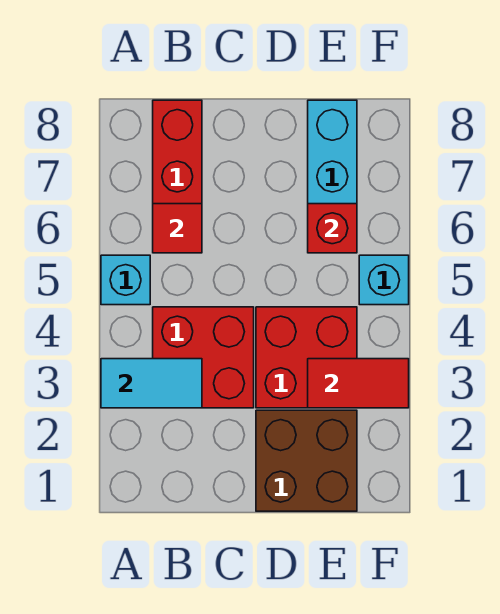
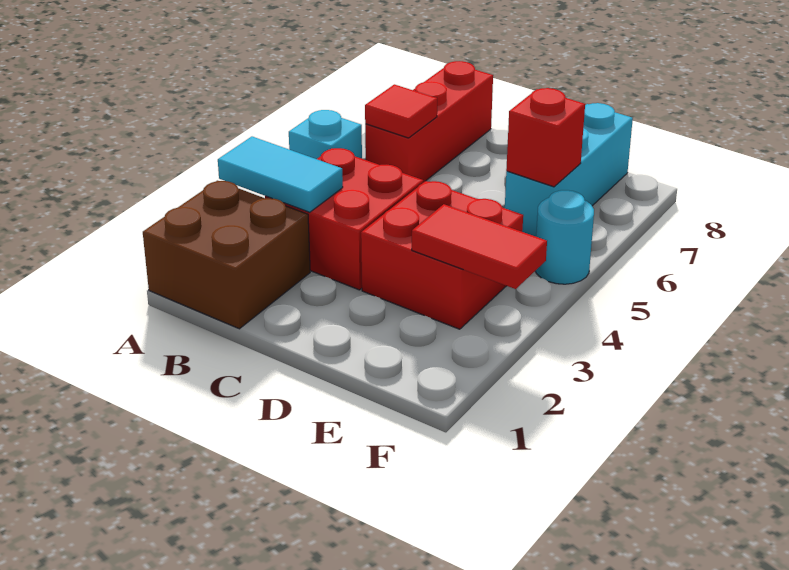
brown 2x2 brick [256,410,357,511] -> brown 2x2 brick moved to [143,181,310,329]
cyan 1x1 brick [359,255,409,305] -> cyan 1x1 round brick [535,190,594,284]

